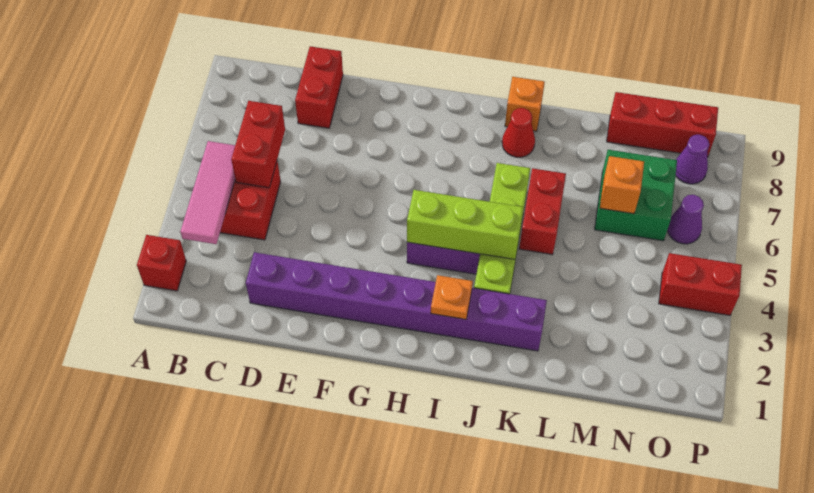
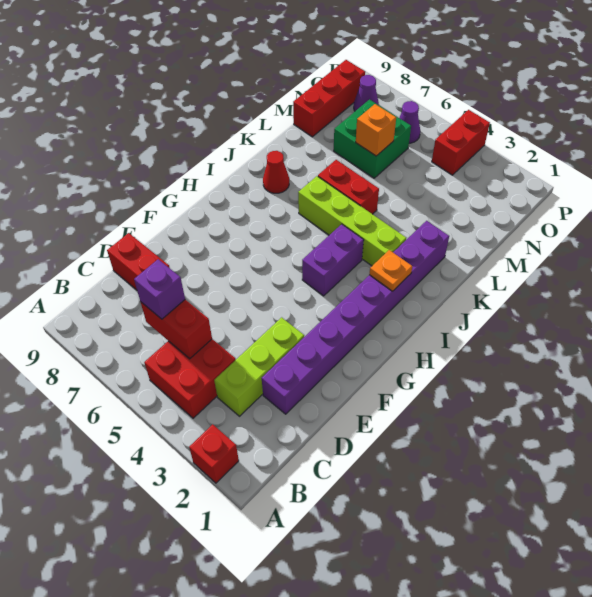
pink 1x3 tile [180,141,235,244] -> none
none -> purple 1x1 brick [134,259,185,319]
lime 1x3 brick [407,190,523,259] -> lime 1x3 brick moved to [214,317,304,416]
orange 1x1 brick [505,77,545,131] -> none

